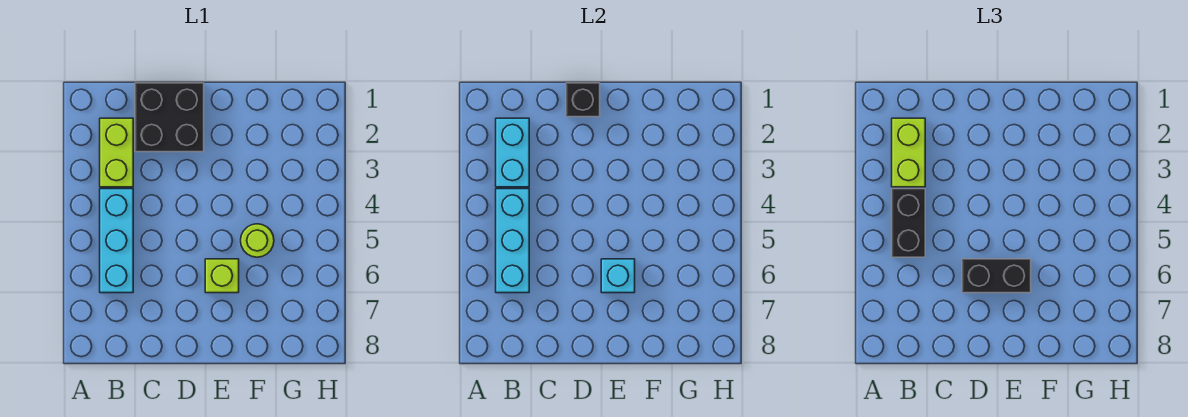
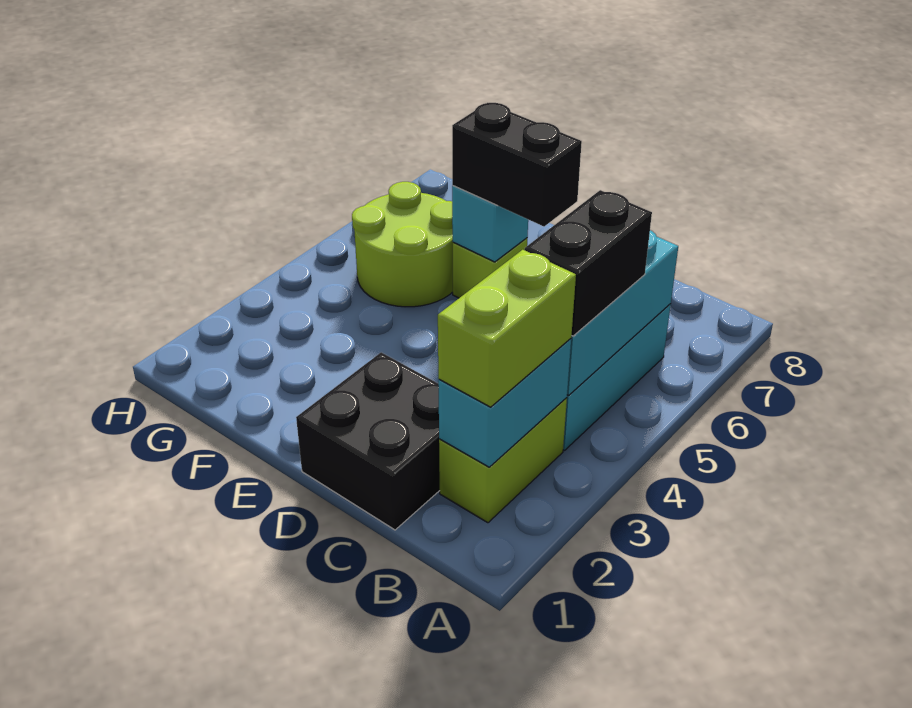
black 1x1 brick [566,83,600,117] -> none
lime 1x1 round brick [241,224,274,257] -> lime 2x2 round brick [352,182,453,307]

